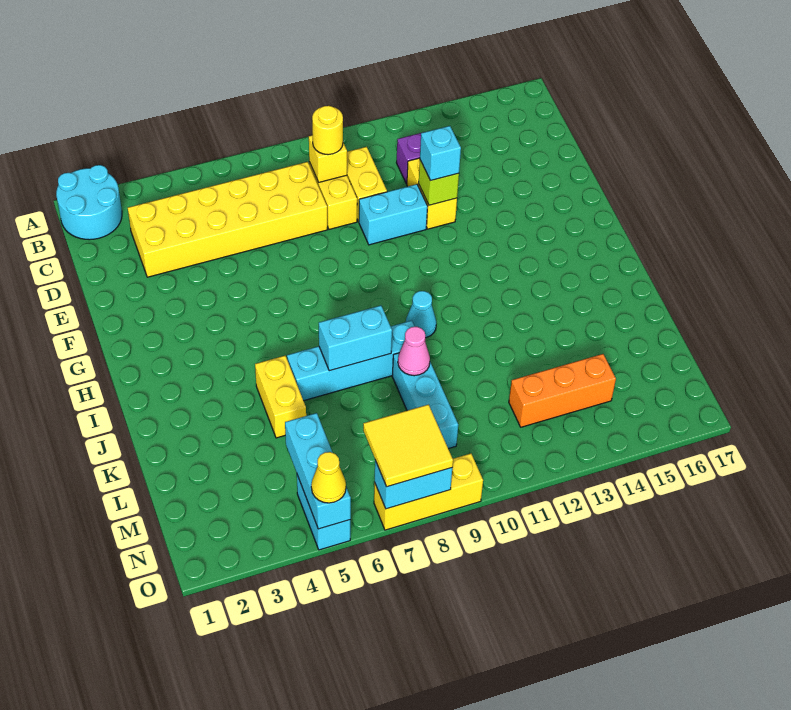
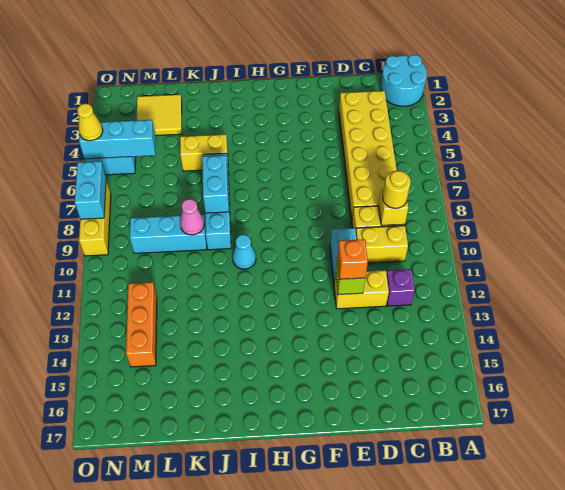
cyan 1x1 brick [420,126,461,181] -> orange 1x1 brick [337,239,368,279]
yellow 2x2 tile [363,405,453,487] -> yellow 2x2 tile moved to [137,95,182,136]

